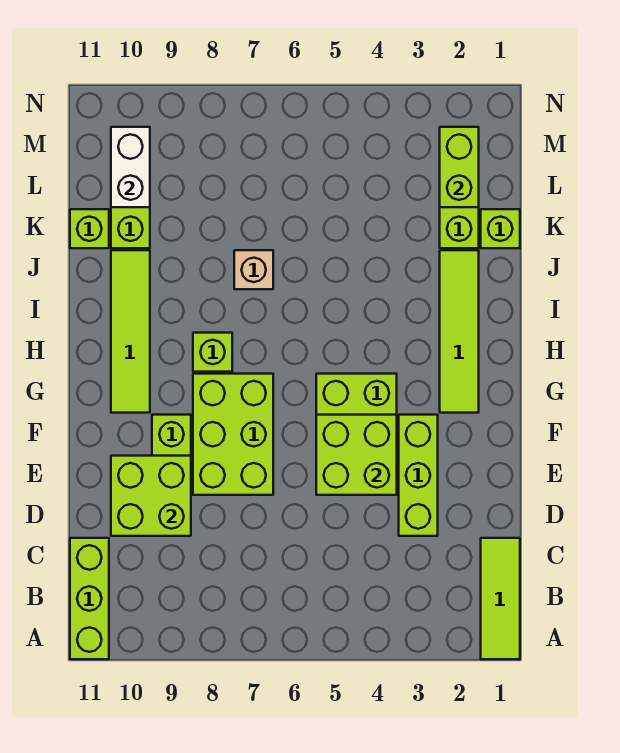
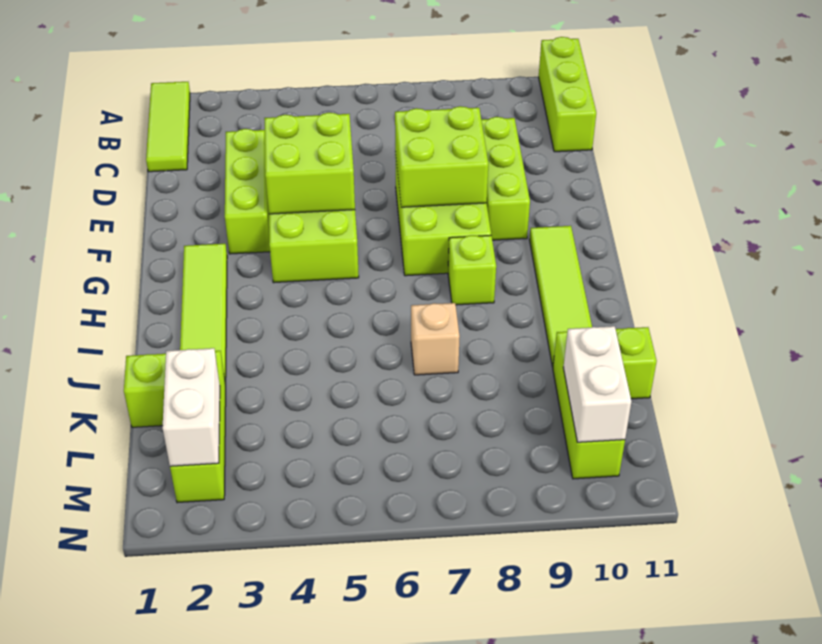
lime 2x2 brick [111,456,191,536] -> lime 2x2 brick moved to [395,106,488,207]
lime 1x2 brick [440,127,479,207] -> white 1x2 brick [162,348,220,466]

